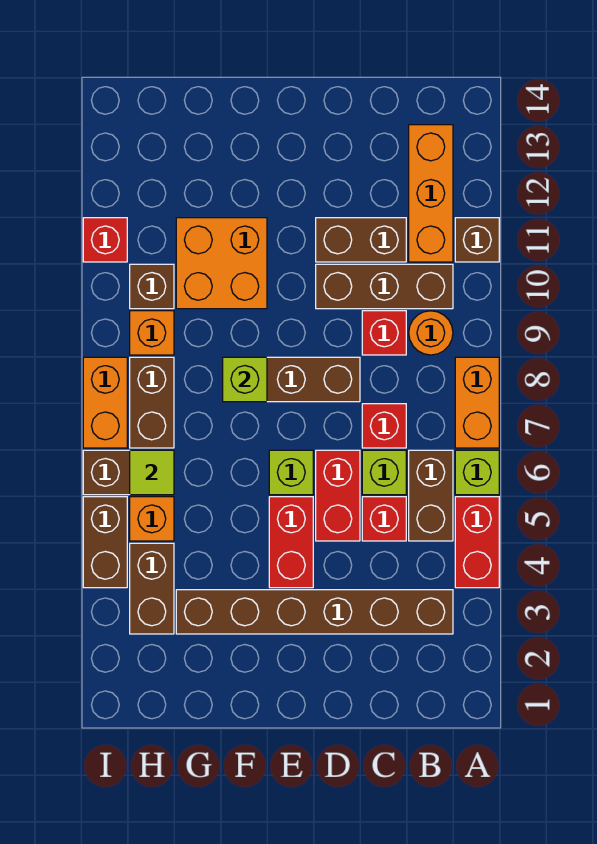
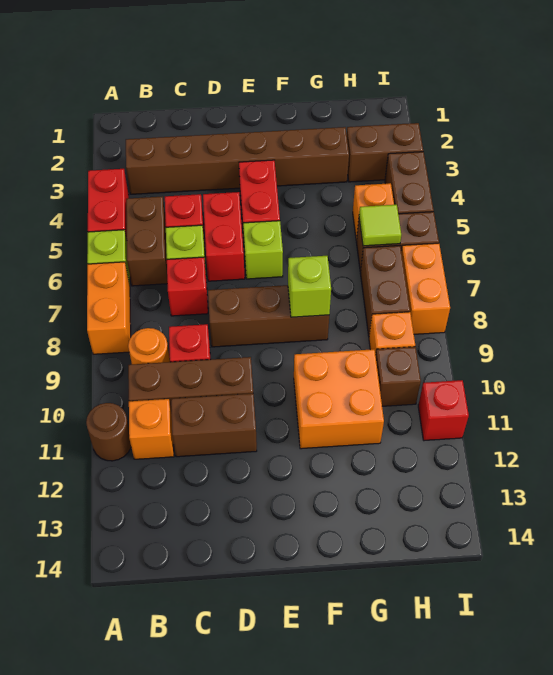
brown 1x1 brick [455,218,499,262] -> brown 1x1 round brick [86,403,131,461]
orange 1x3 brick [409,125,453,262] -> orange 1x1 brick [129,399,174,459]
brown 1x2 brick [130,543,174,634] -> brown 1x2 brick turned to [347,123,423,182]

